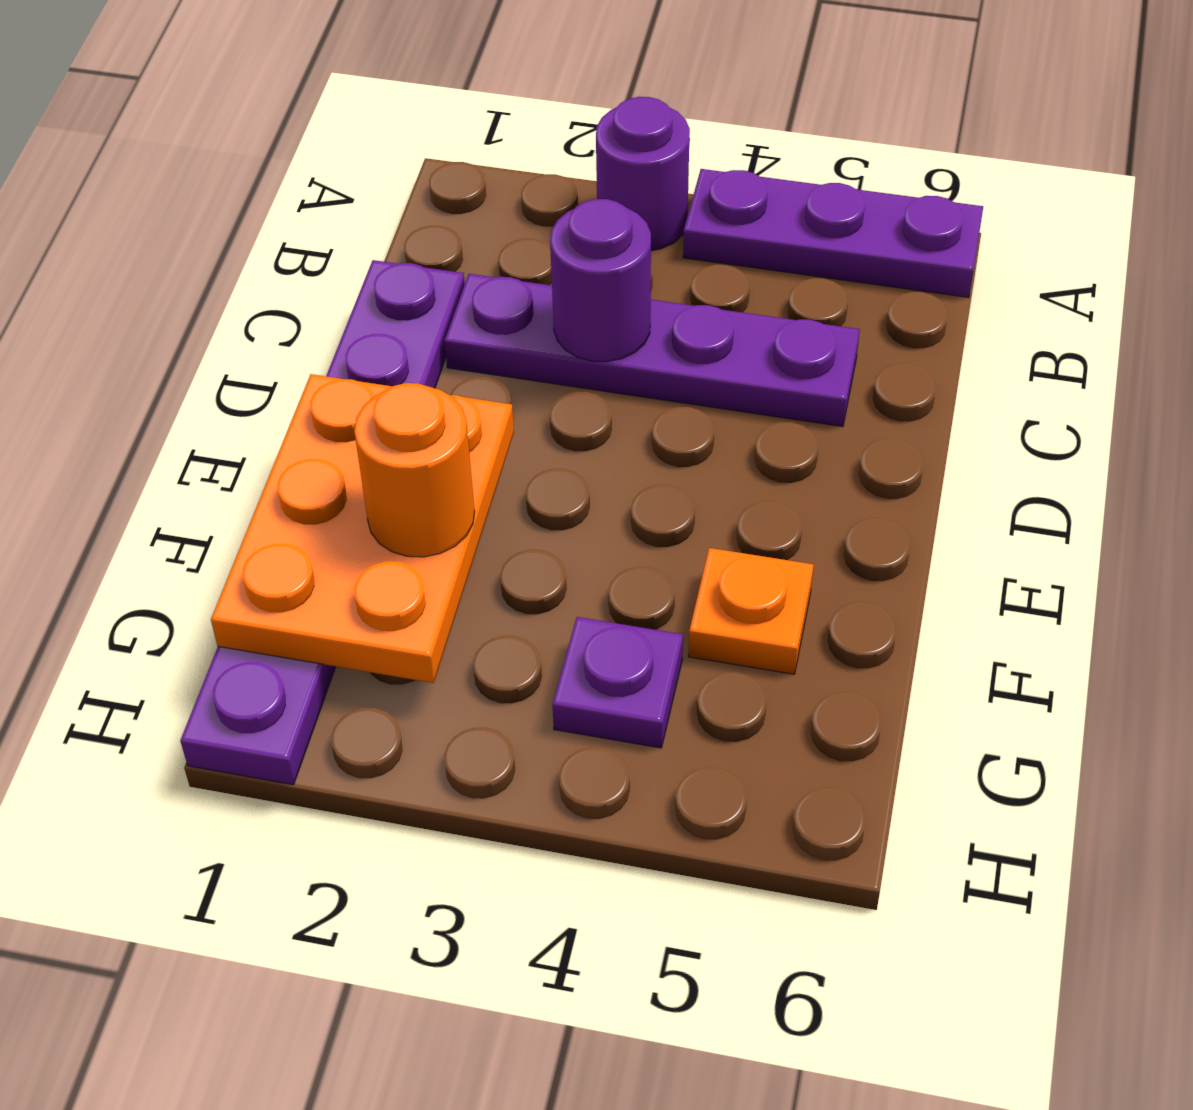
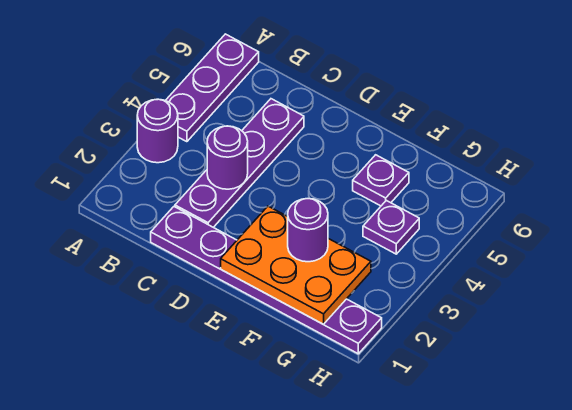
orange 1x1 round brick [354,383,475,557] -> purple 1x1 round brick [288,199,328,262]
orange 1x1 plate [689,548,814,674] -> purple 1x1 plate [353,155,409,206]

